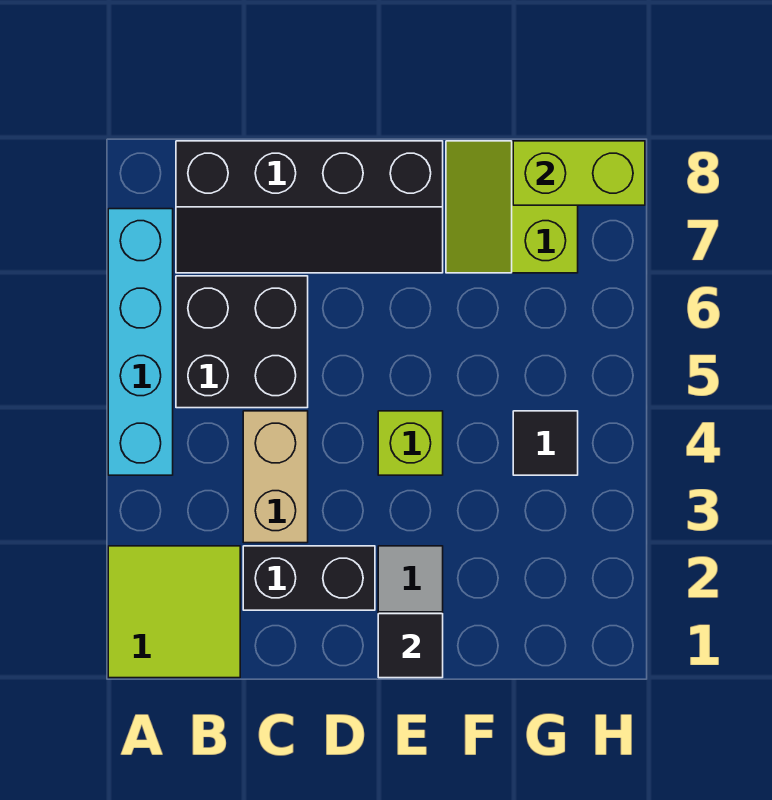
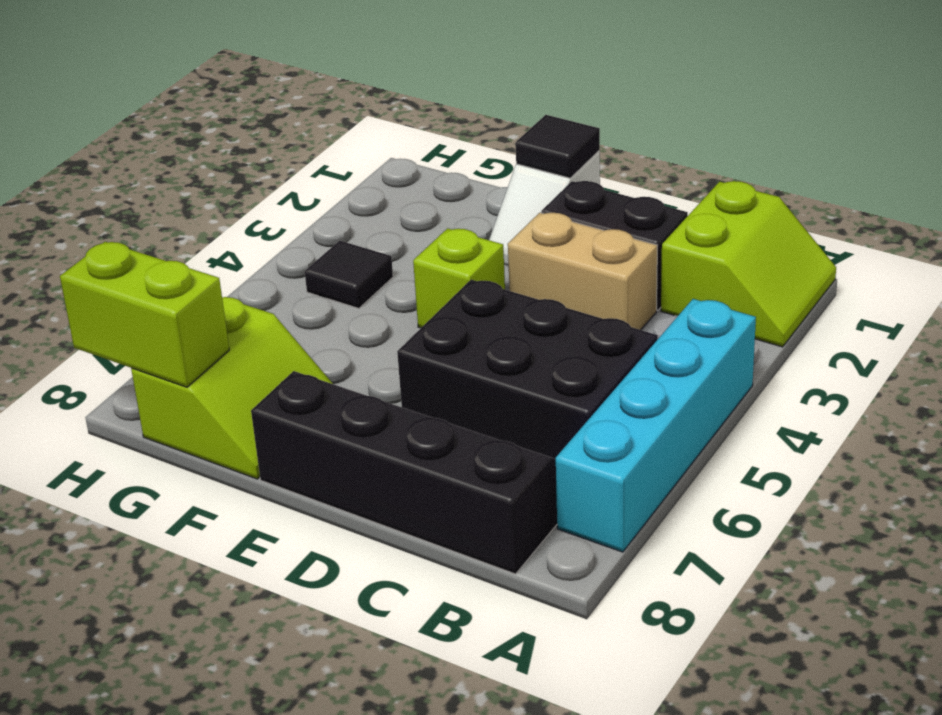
lime 2x2 tile [108,546,240,678] -> lime 2x2 slope [661,181,836,347]
black 2x2 brick [176,276,308,408] -> black 2x3 brick [397,280,658,459]
tan 1x2 brick [243,411,308,543] -> tan 1x2 brick turned to [508,213,657,330]

